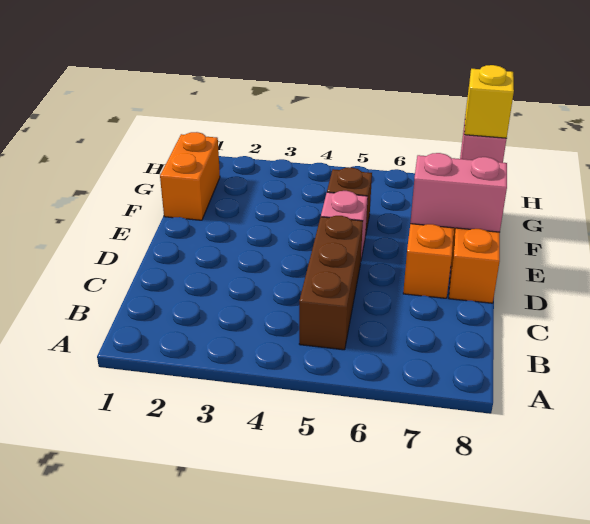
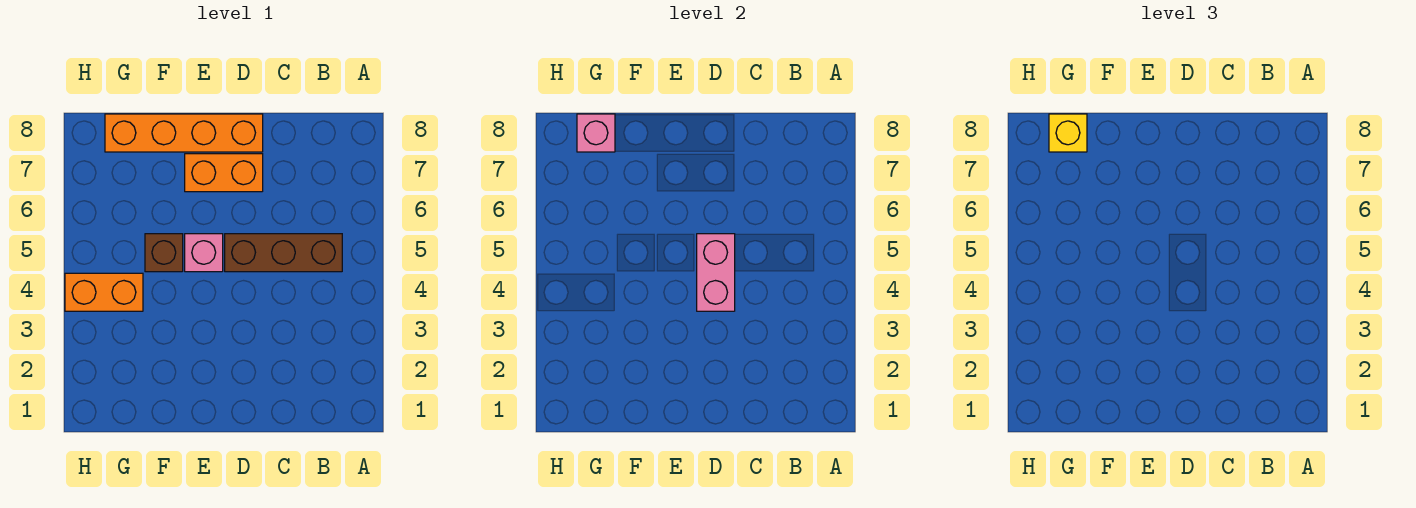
pink 1x2 brick [410,153,507,232] -> pink 1x2 brick moved to [697,234,735,311]
orange 1x2 brick [160,132,220,220] -> orange 1x2 brick moved to [65,273,143,311]

